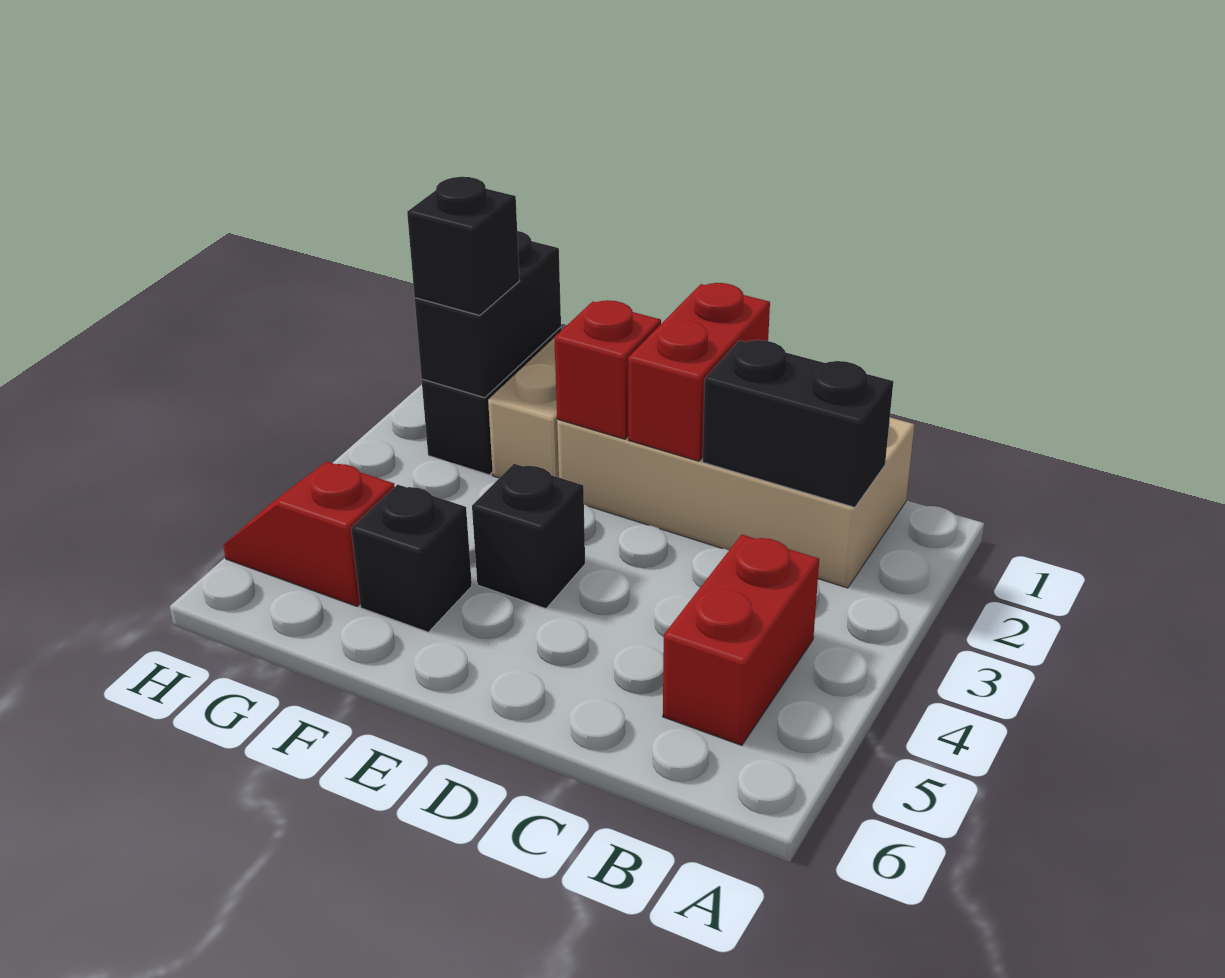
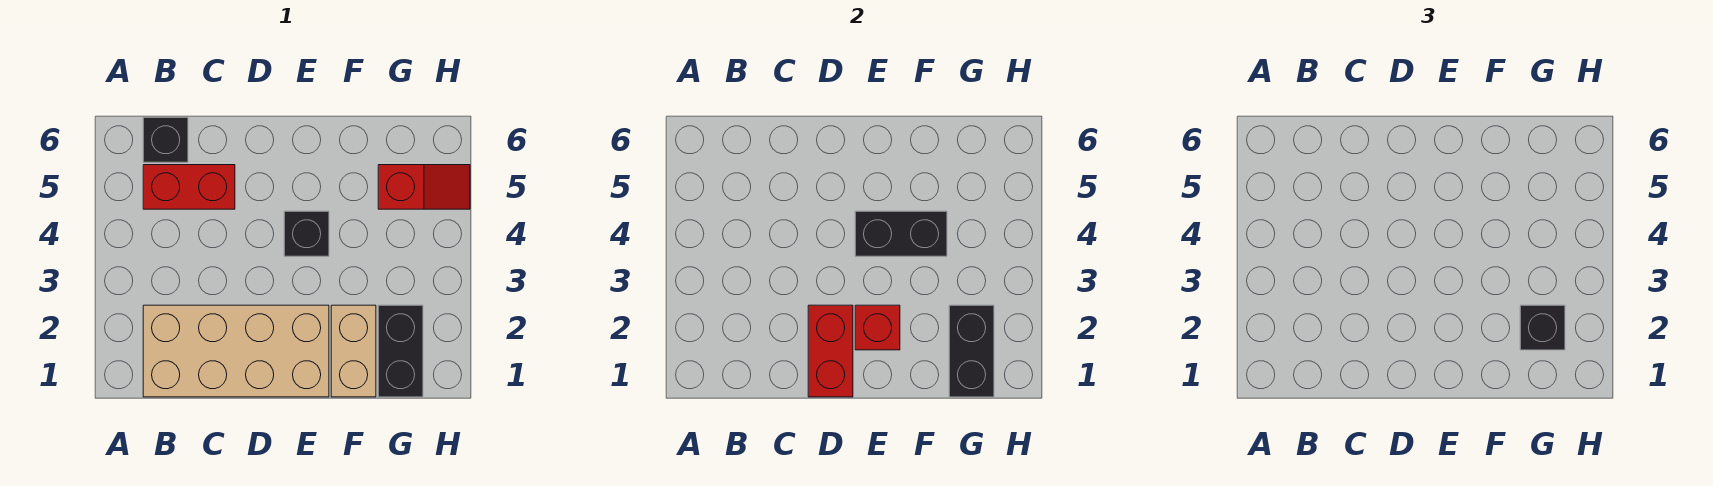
black 1x2 brick [703,340,893,507] -> black 1x2 brick moved to [855,211,947,256]
red 1x2 brick [663,535,819,745] -> red 1x2 brick turned to [143,165,235,209]
black 1x1 brick [351,485,472,632] -> black 1x1 brick moved to [143,118,188,162]

